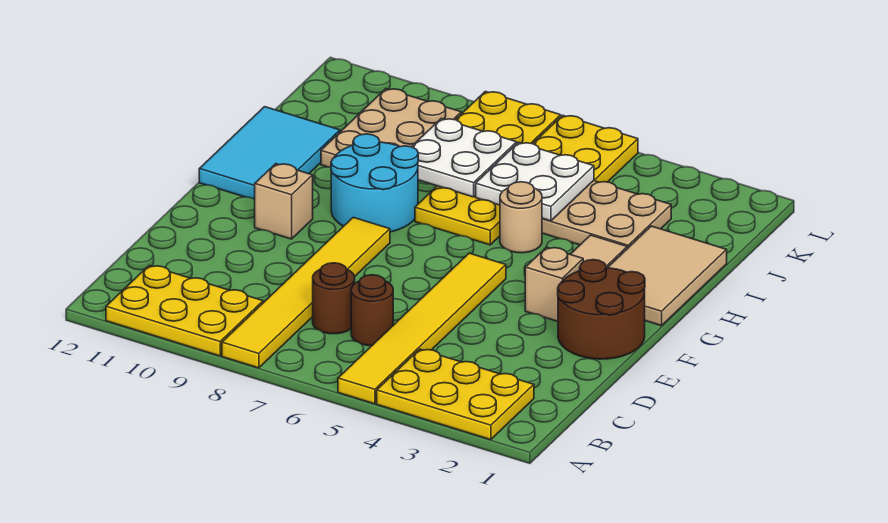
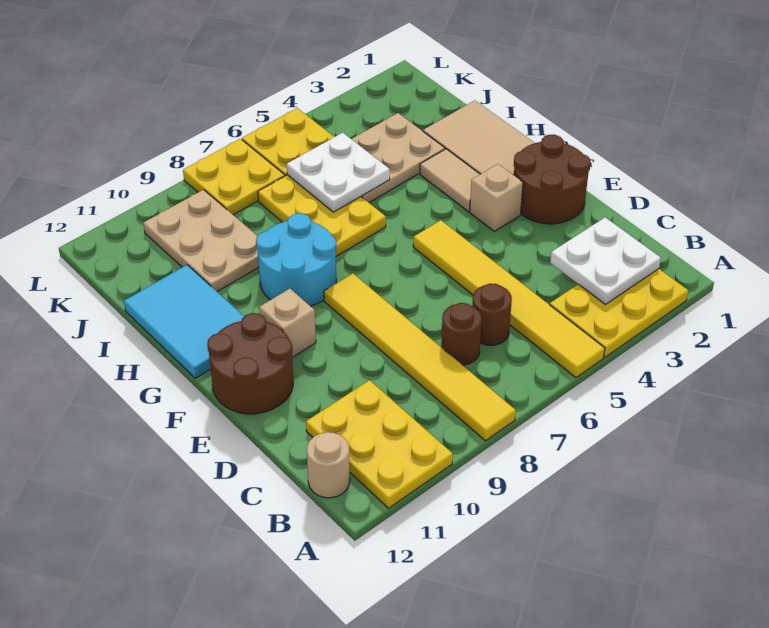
yellow 2x3 plate [106,266,263,356] -> yellow 2x3 plate turned to [306,380,453,508]
none -> brown 2x2 round brick [207,313,293,414]
tan 1x1 round brick [500,182,542,253] -> tan 1x1 round brick moved to [307,432,350,498]
white 2x2 plate [412,118,517,197] -> white 2x2 plate moved to [550,217,661,304]

